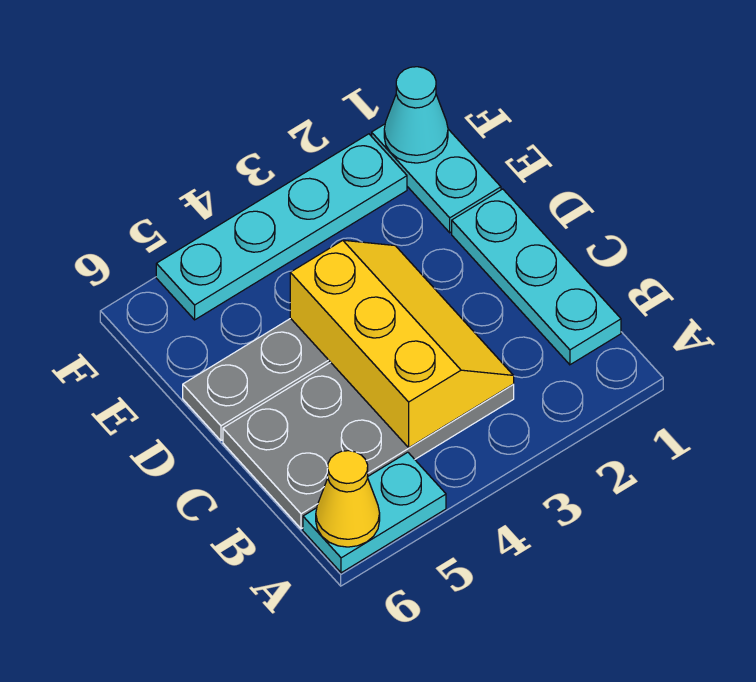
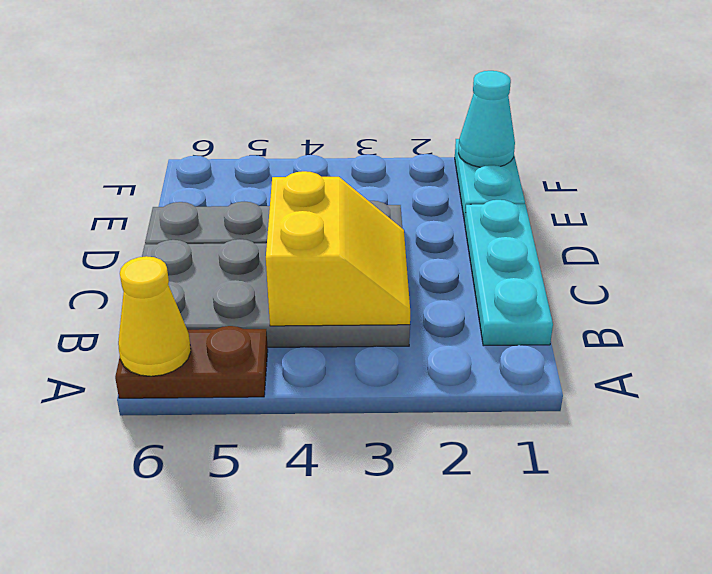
cyan 1x2 plate [303,452,446,573] -> brown 1x2 plate [115,326,268,398]
yellow 2x3 slope [290,240,514,447] -> yellow 2x2 slope [266,171,410,326]
cyan 1x4 plate [156,134,407,320] -> none

